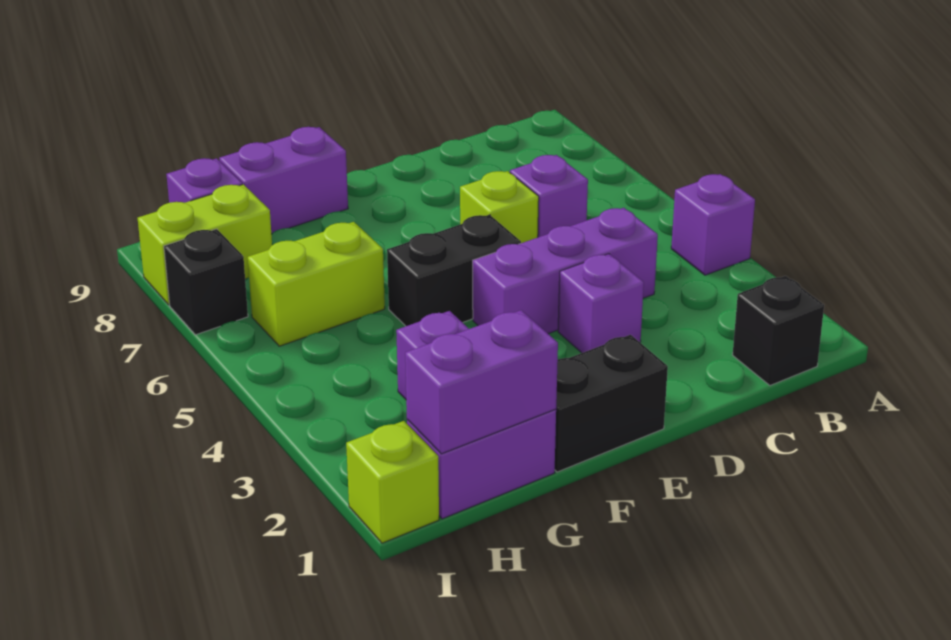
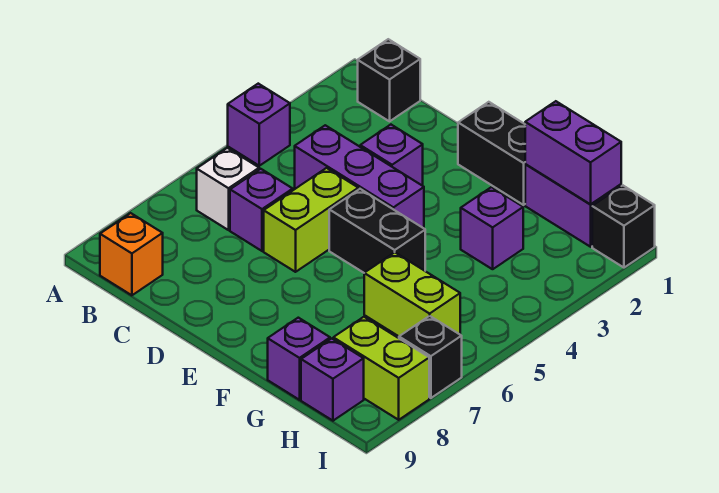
none -> white 1x1 brick [197,148,259,230]
none -> orange 1x1 brick [100,213,163,295]
lime 1x1 brick [460,171,539,243] -> lime 1x2 brick [264,168,358,272]
purple 1x2 brick [219,127,348,234] -> purple 1x1 brick [268,318,330,400]
lime 1x1 brick [346,421,439,543] -> black 1x1 brick [592,186,655,268]

